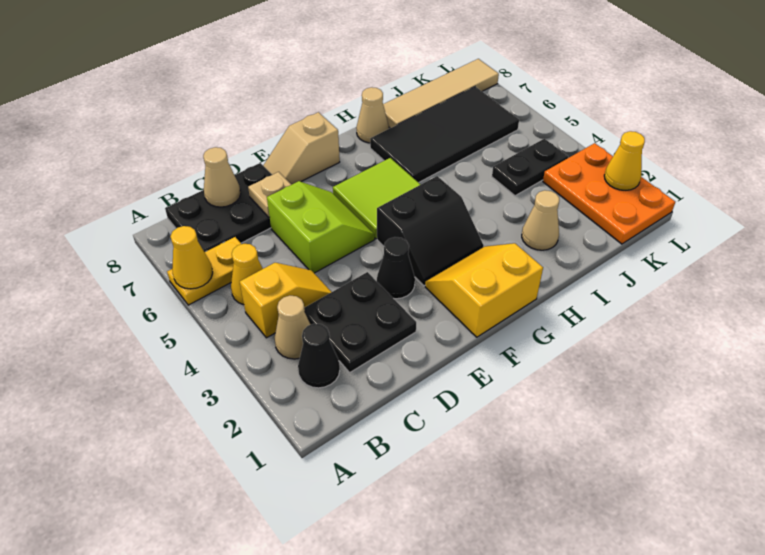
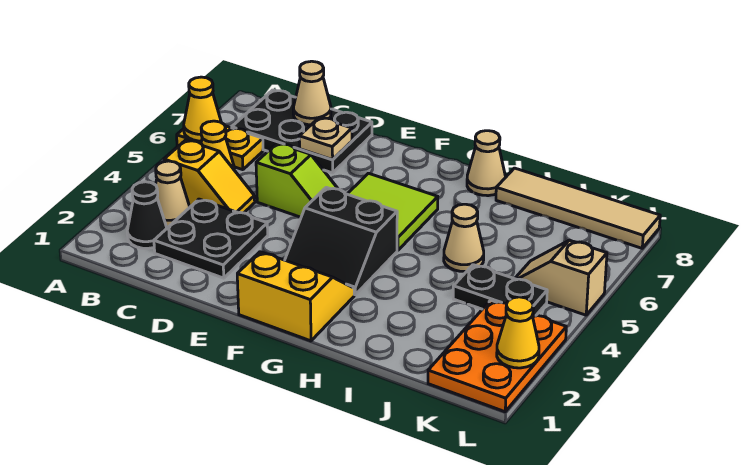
lime 2x2 slope [267,181,375,273] -> lime 1x2 slope [256,143,338,217]
black 1x1 cone [377,237,415,299] -> none
tan 1x2 slope [263,112,340,185] -> tan 1x2 slope moved to [515,240,607,315]
black 2x4 tile [370,87,519,183] -> none
tan 1x1 cone [522,190,559,250] -> tan 1x1 cone moved to [444,204,484,272]

